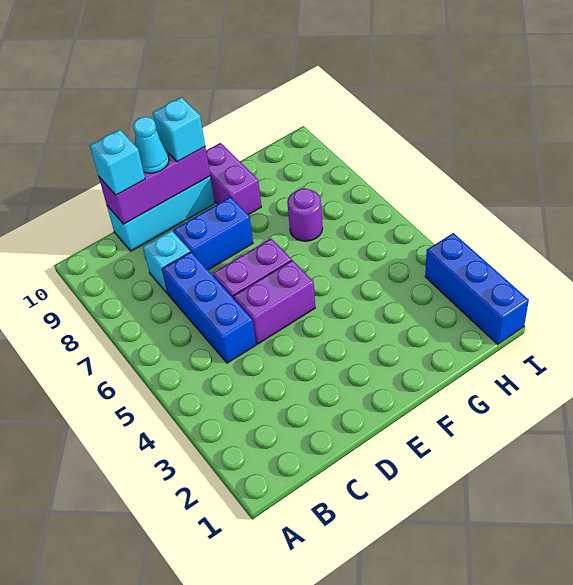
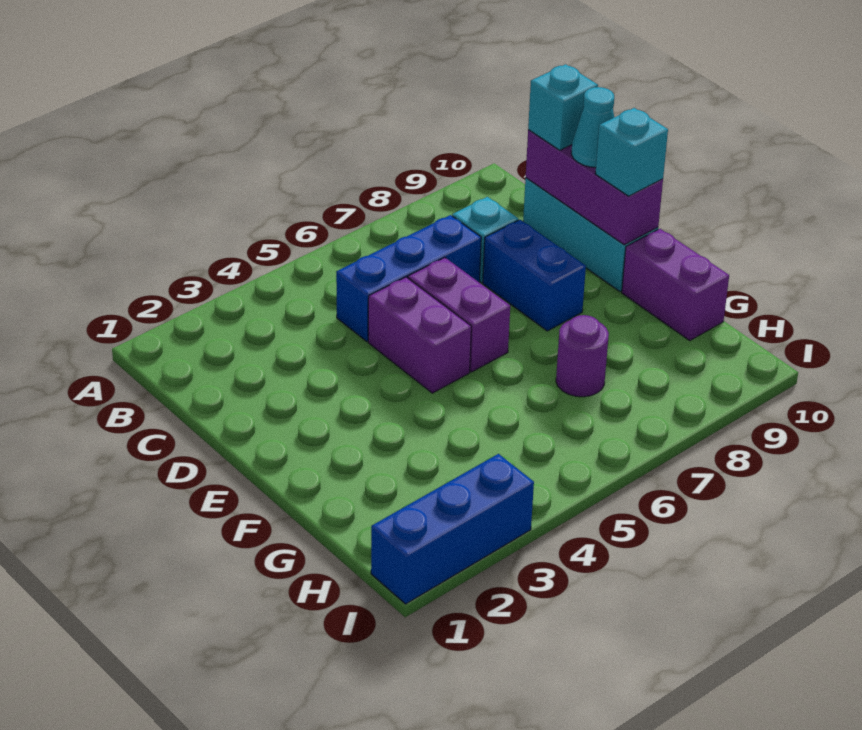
purple 1x2 brick [206,143,261,215] -> purple 1x2 brick turned to [622,229,729,341]

